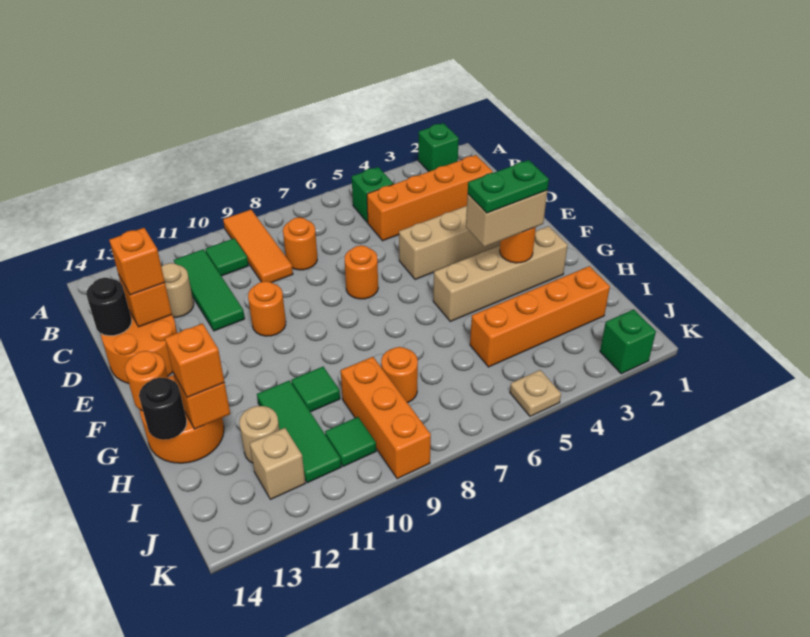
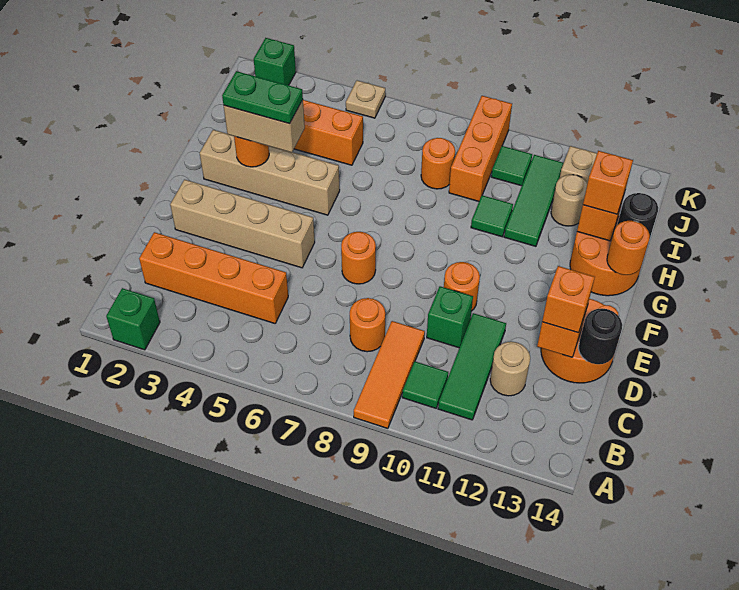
green 1x1 brick [352,167,393,222] -> green 1x1 brick moved to [427,286,473,348]

